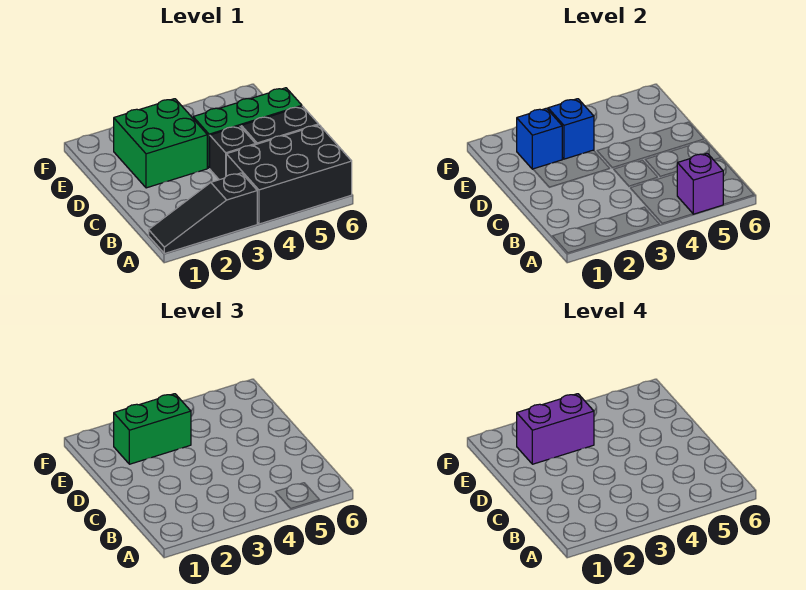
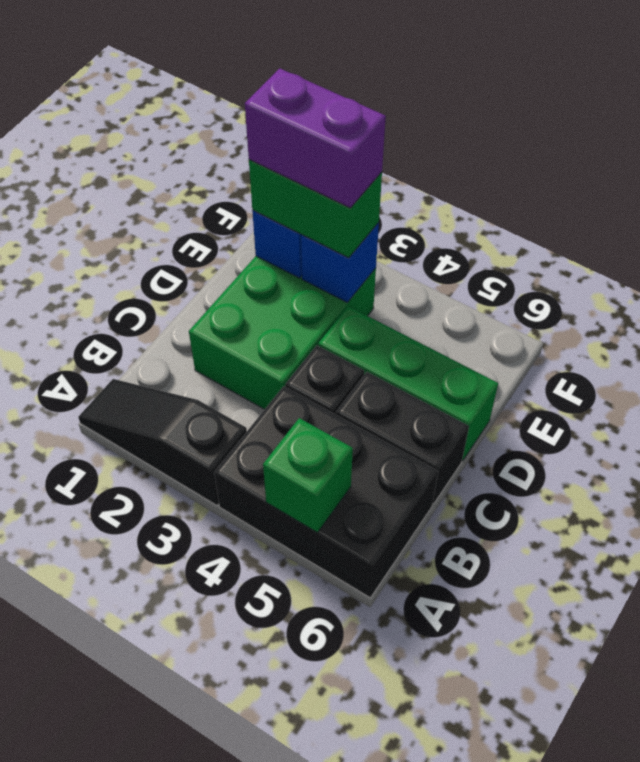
purple 1x1 brick [677,153,723,214] -> green 1x1 brick [263,418,353,533]
green 2x2 brick [114,99,207,188] -> green 2x3 brick [189,256,376,409]

